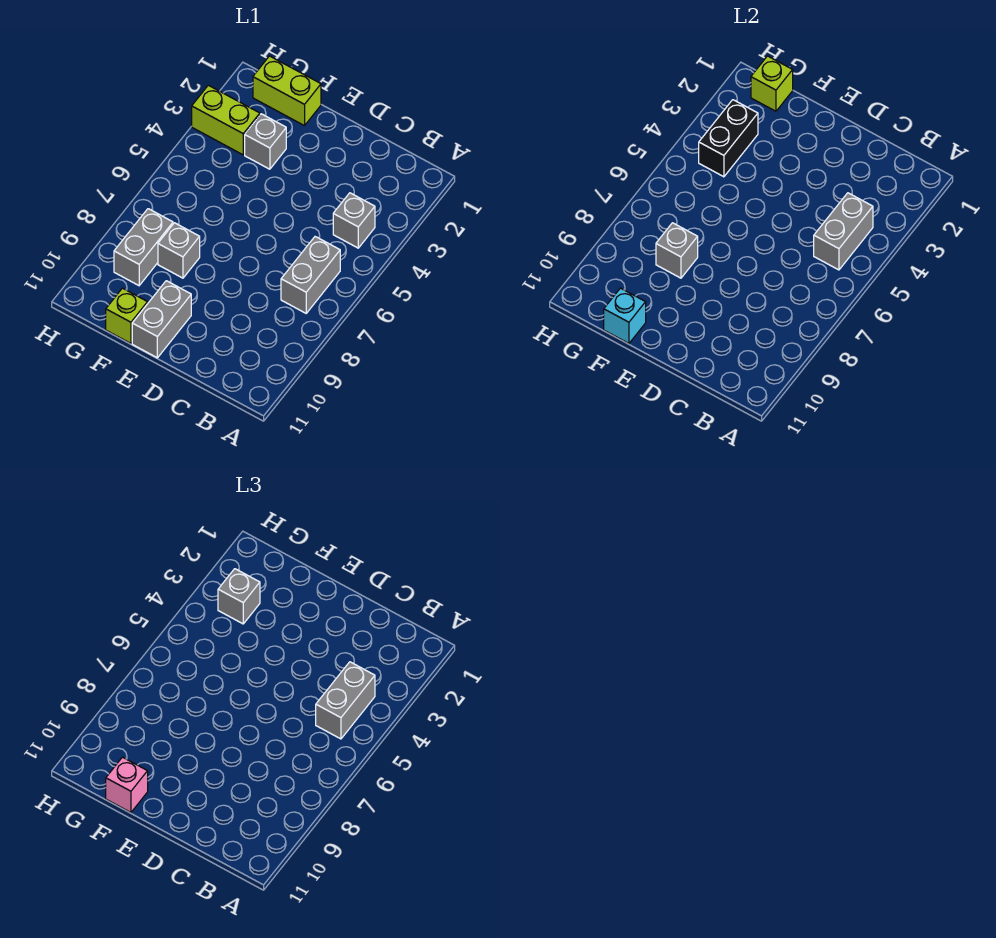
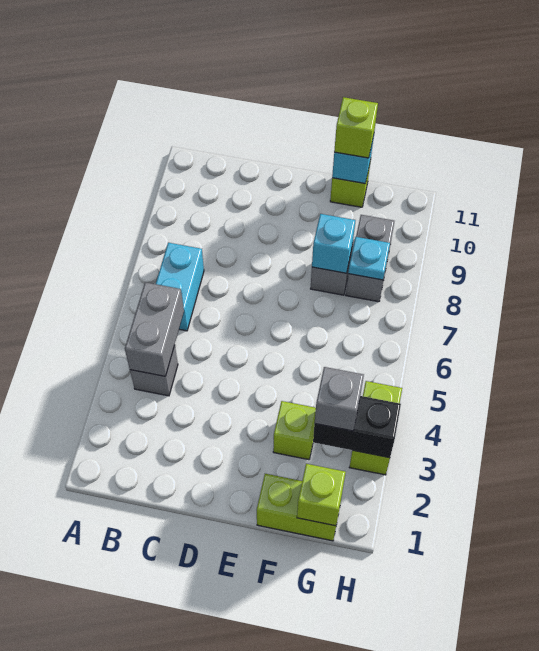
grey 1x2 brick [316,662,375,739] -> none
grey 1x2 brick [281,237,340,313] -> cyan 1x2 brick [156,243,204,331]
grey 1x2 brick [132,281,191,358] -> none
grey 1x1 brick [245,114,286,169] -> lime 1x1 brick [273,401,316,460]
grey 1x1 brick [656,223,698,278] -> cyan 1x1 brick [312,214,355,273]
pink 1x1 brick [106,757,148,812] -> lime 1x1 brick [334,97,378,158]
lime 1x2 brick [192,85,260,155] -> lime 1x2 brick turned to [350,381,402,475]
black 1x2 brick [699,100,758,177] -> black 1x2 brick turned to [313,396,401,458]
none -> cyan 1x1 plate [348,237,390,280]

